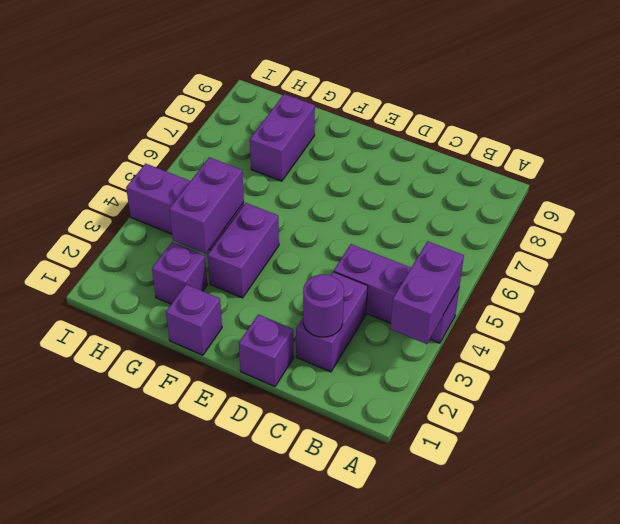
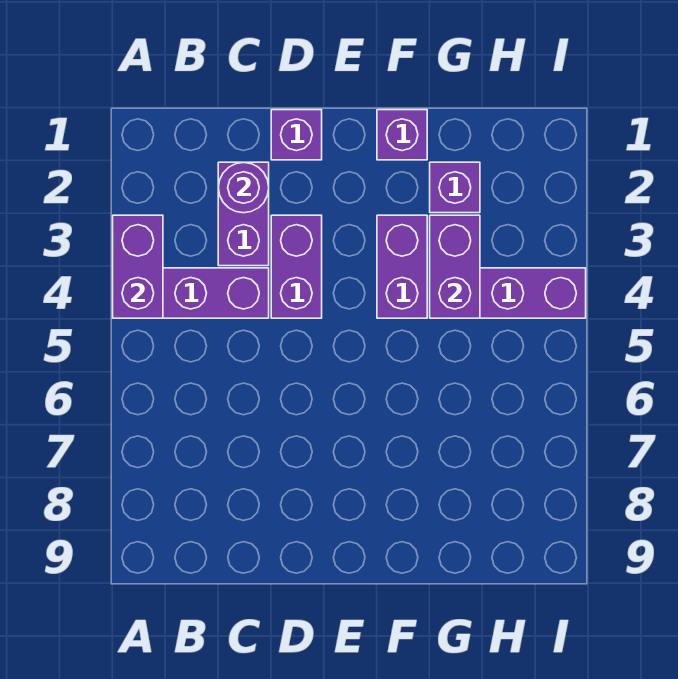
purple 1x2 brick [250,94,315,181] -> purple 1x2 brick moved to [271,215,322,318]

